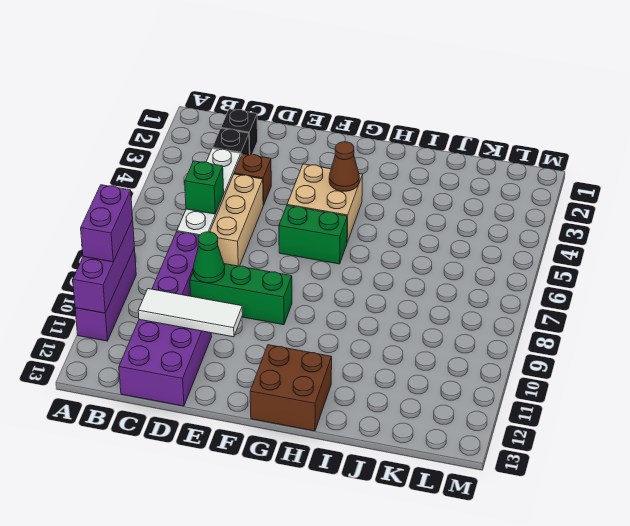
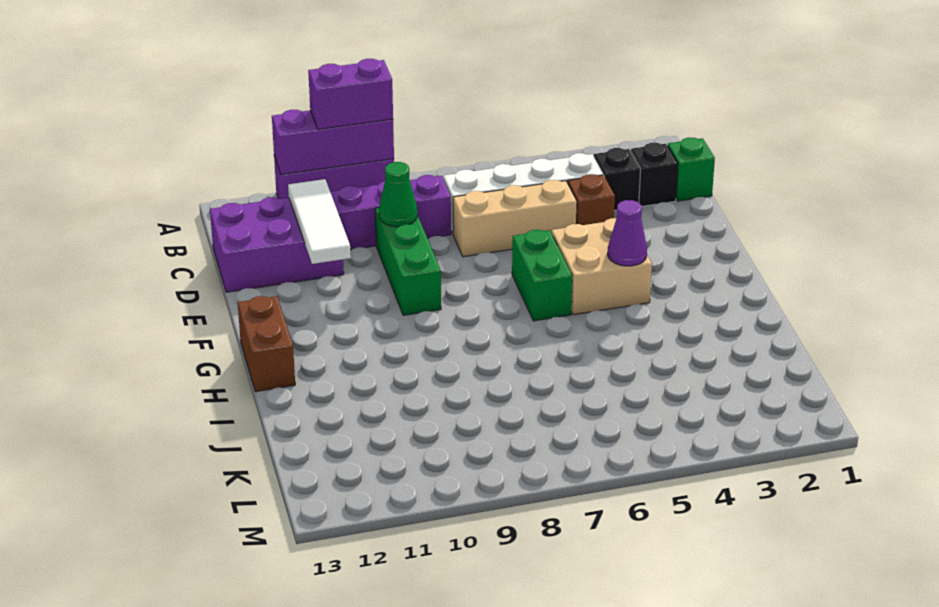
green 1x1 brick [185,161,224,214] -> green 1x1 brick moved to [668,137,715,201]
brown 1x1 cone [329,142,359,191] -> purple 1x1 cone [608,200,647,266]
brown 2x2 brick [250,345,332,431] -> brown 1x2 brick [238,296,295,392]

